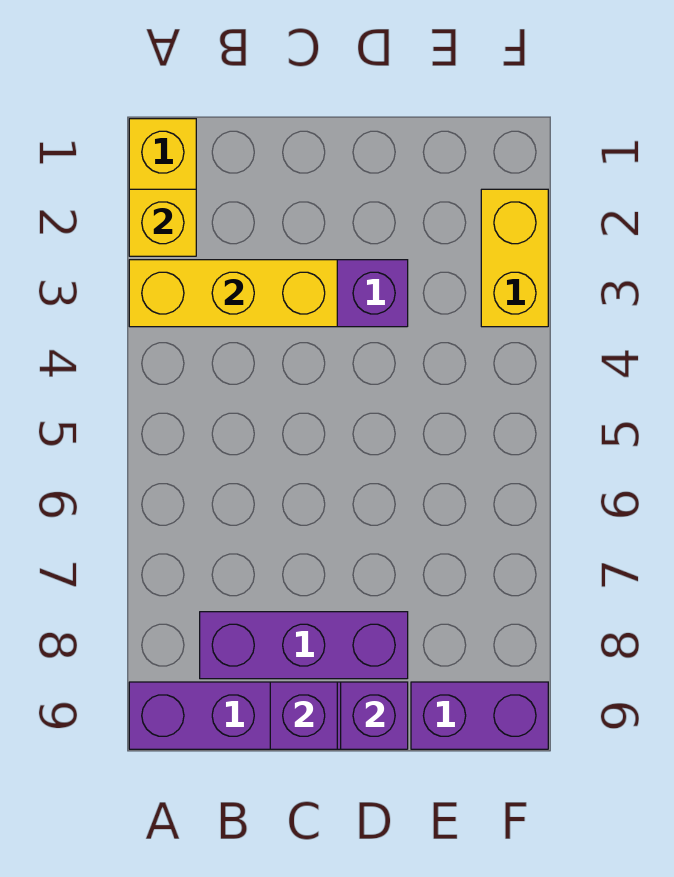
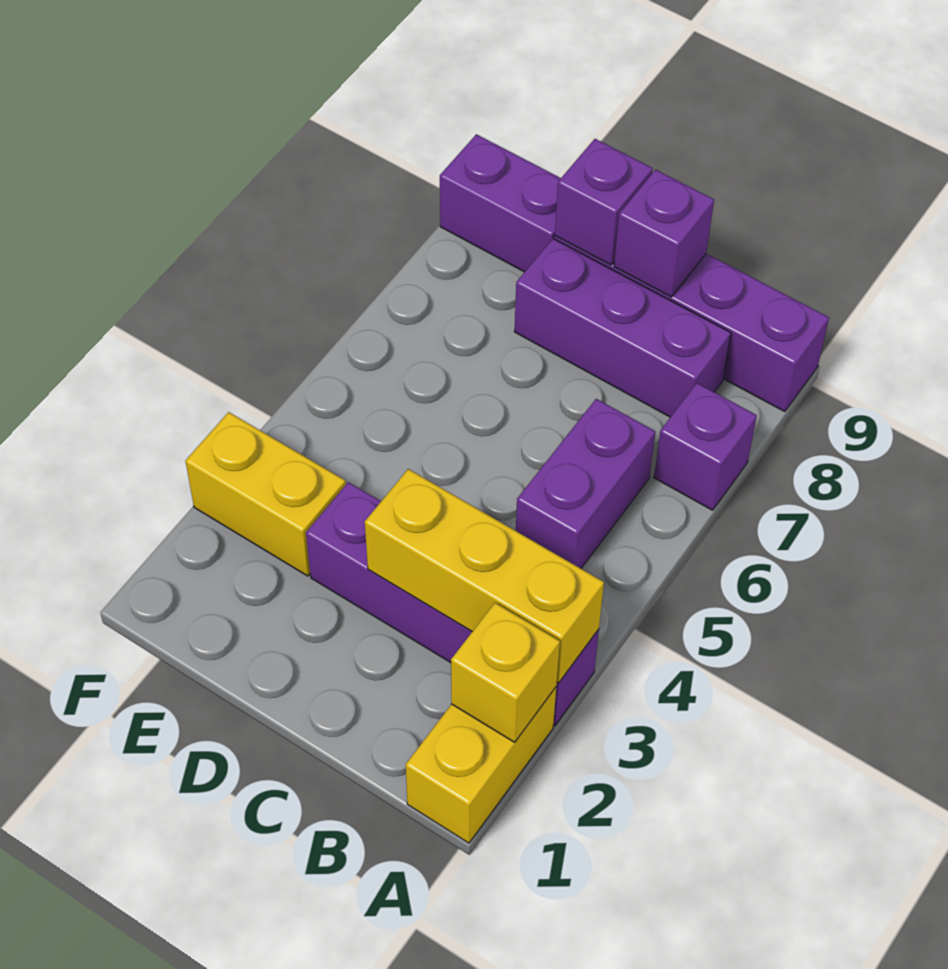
none -> purple 1x1 brick [654,383,757,510]
none -> purple 1x2 brick [516,399,655,568]
yellow 1x2 brick [481,189,548,327] -> yellow 1x2 brick turned to [185,412,346,576]

